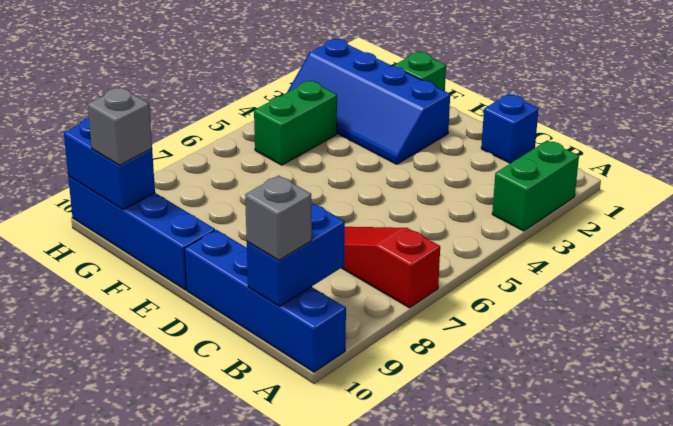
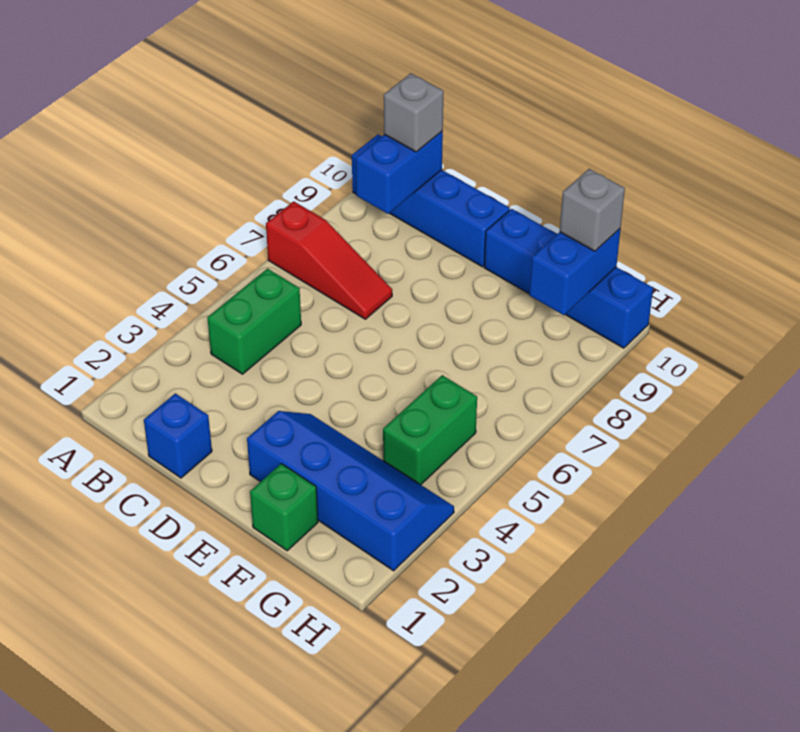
green 1x2 brick [492,140,579,231] -> green 1x2 brick moved to [207,269,301,374]
blue 1x2 brick [64,118,155,210] -> blue 1x2 brick turned to [529,229,620,315]

